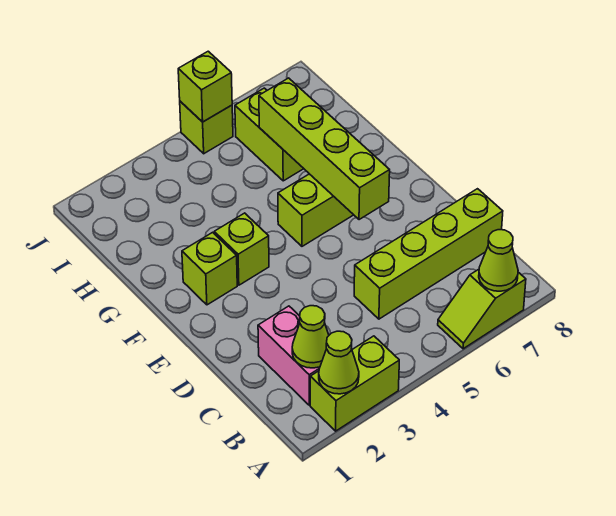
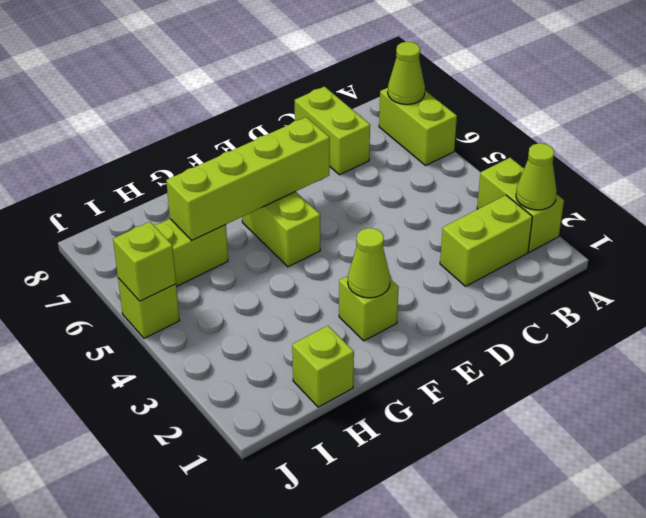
lime 1x2 slope [438,269,526,349] -> lime 1x2 brick [379,88,457,166]
pink 1x2 brick [258,306,320,405] -> lime 1x2 brick [440,195,532,286]
lime 1x1 cone [292,306,329,368] -> lime 1x1 cone moved to [348,228,390,298]
lime 1x4 brick [354,189,503,319] -> lime 1x2 brick [295,87,370,175]
lime 1x1 brick [214,213,269,285] -> lime 1x1 brick moved to [292,326,354,407]

